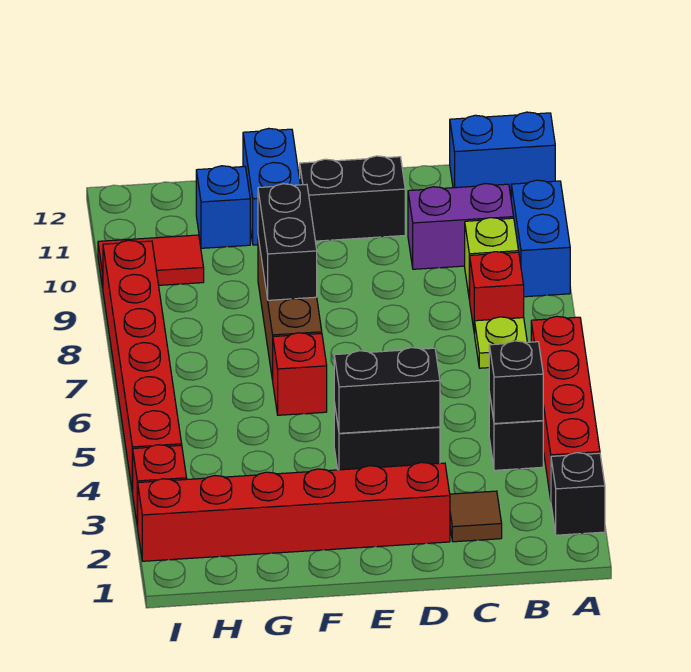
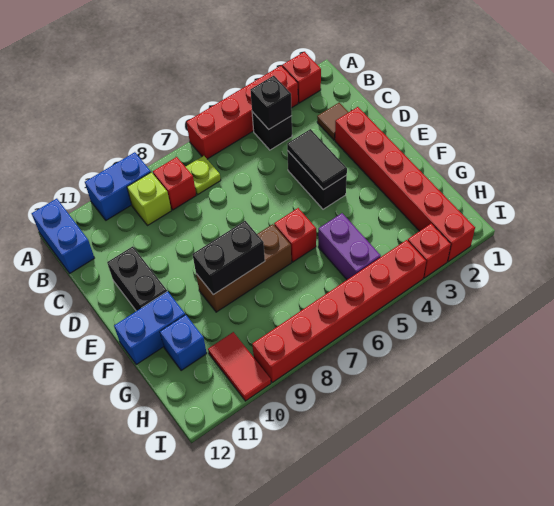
black 1x1 brick [551,453,605,535] -> red 1x1 brick [282,52,321,103]
purple 1x2 brick [408,184,514,269] -> purple 1x2 brick moved to [318,213,381,280]
black 1x2 brick [334,347,440,433] -> black 1x2 tile [287,129,347,190]

